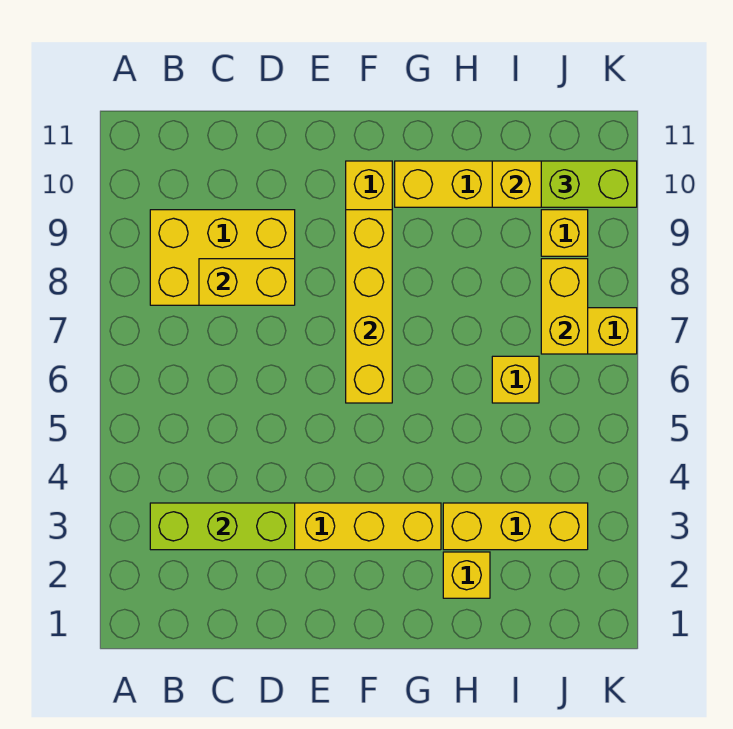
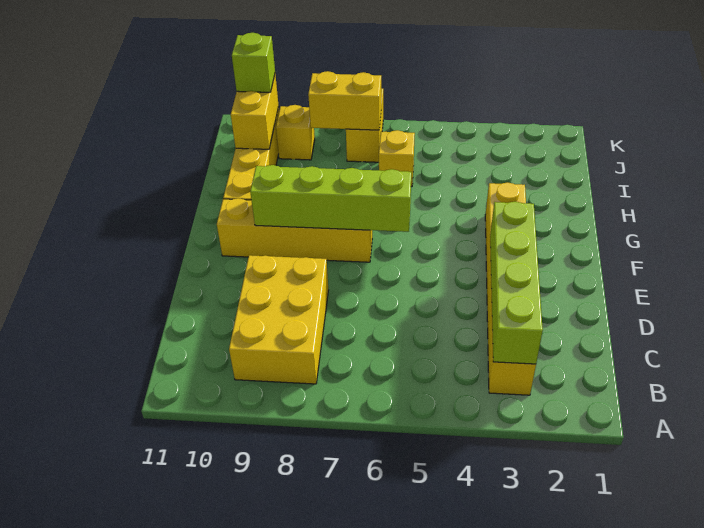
lime 1x3 brick [150,503,295,550] -> lime 1x4 brick [490,202,543,364]
yellow 1x2 brick [199,259,295,305] -> none
yellow 1x4 brick [346,210,392,403] -> lime 1x4 brick [250,165,411,232]
yellow 1x1 brick [443,552,490,598] -> none
yellow 1x3 brick [443,503,588,550] -> none
lime 1x2 brick [541,161,637,207] -> lime 1x1 brick [232,33,275,92]

